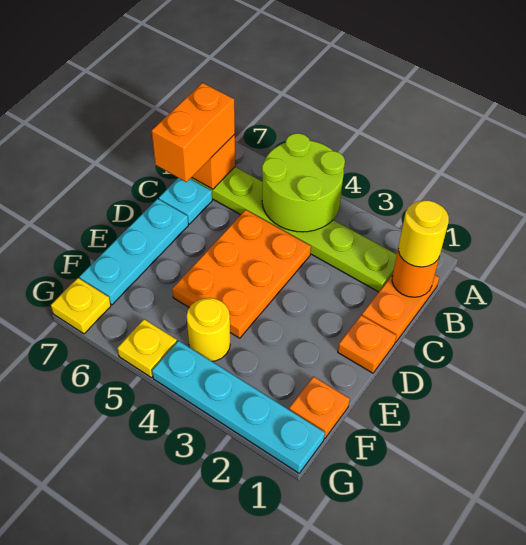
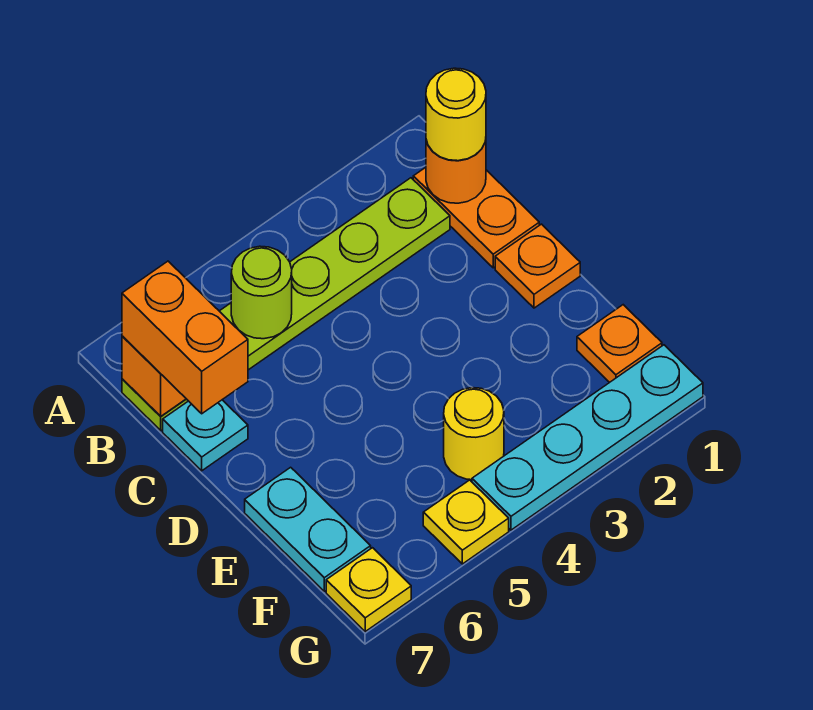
lime 2x2 round brick [262,133,345,232] -> lime 1x1 round brick [231,246,292,339]
orange 2x3 plate [172,210,311,338] -> none
cyan 1x3 plate [80,199,188,305] -> cyan 1x2 plate [245,467,371,591]

